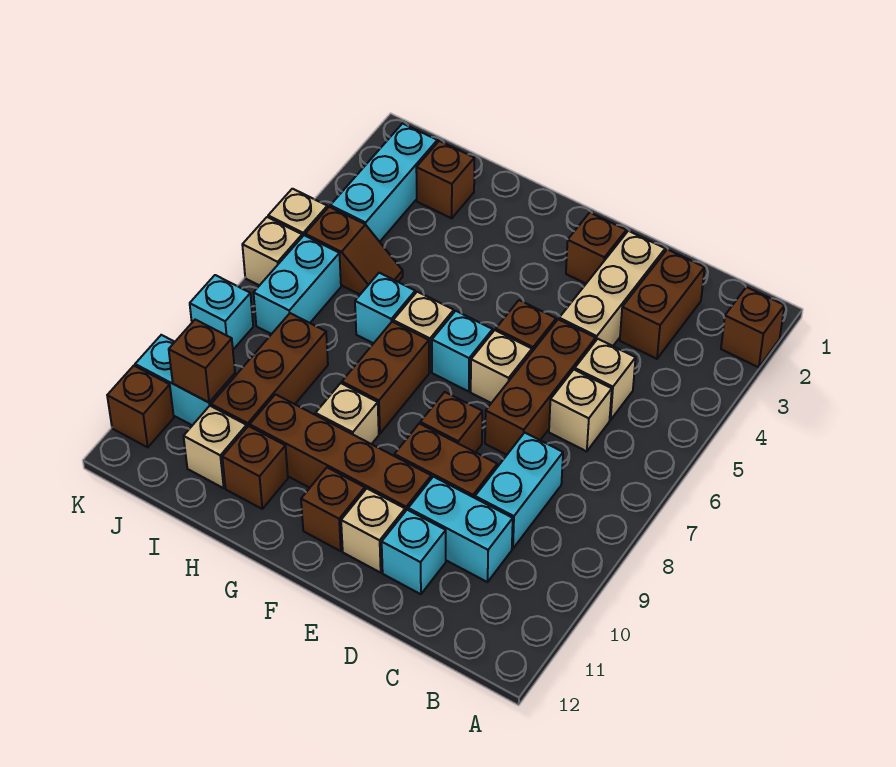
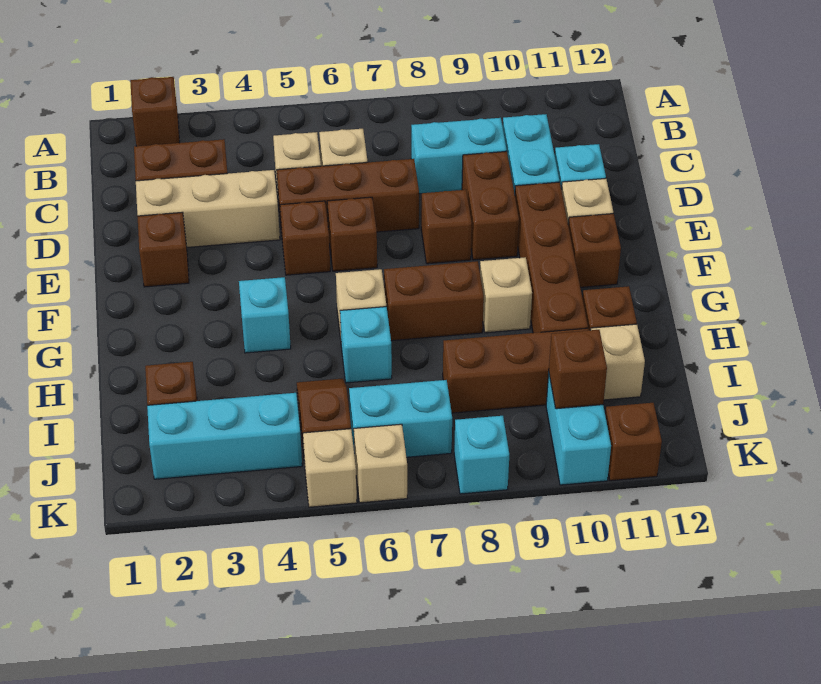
tan 1x1 brick [471,330,532,403] -> brown 1x1 brick [327,197,377,271]
cyan 1x1 brick [432,311,493,392] -> cyan 1x1 brick moved to [239,277,291,353]

